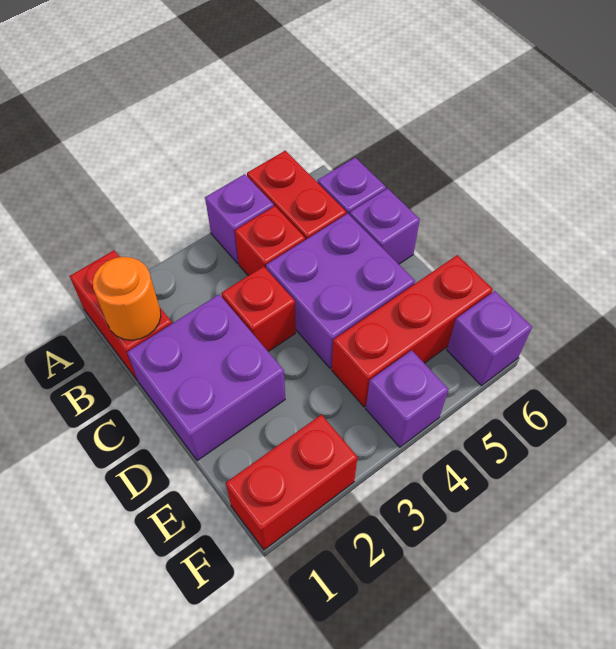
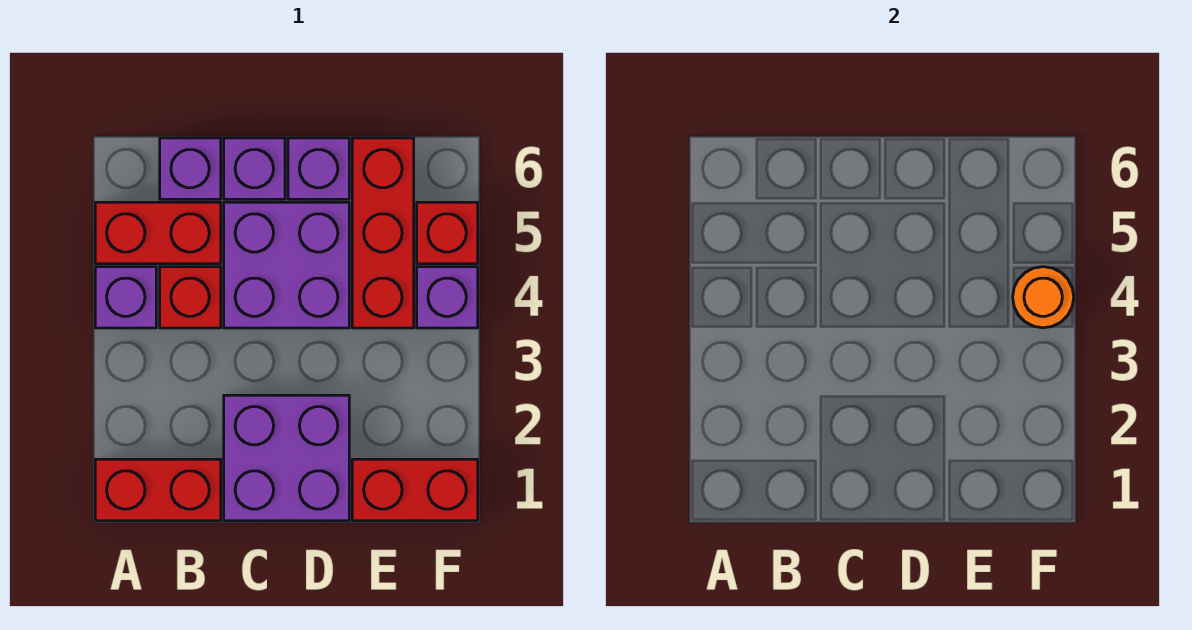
orange 1x1 round brick [93,257,161,340] -> orange 1x1 round brick moved to [1013,267,1074,328]
red 1x1 brick [221,266,296,352] -> red 1x1 brick moved to [417,202,478,264]
red 1x2 brick [226,415,358,550] -> red 1x2 brick turned to [352,459,478,521]
purple 1x1 brick [447,291,532,386] -> purple 1x1 brick moved to [288,138,349,199]

